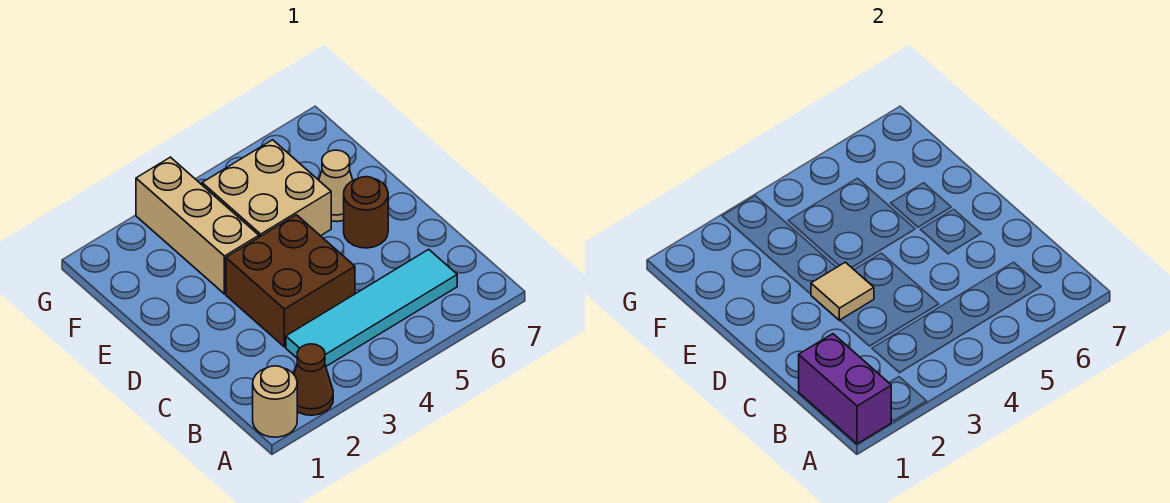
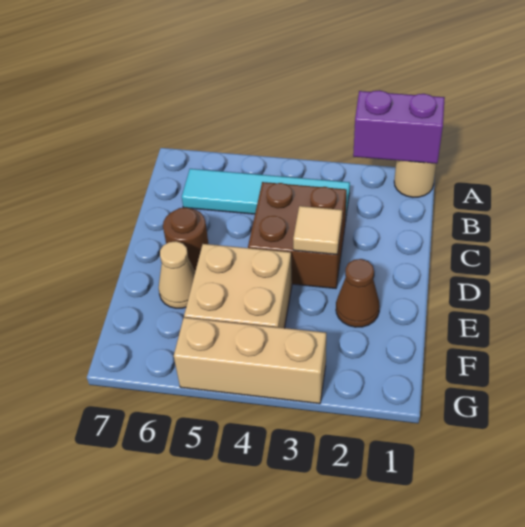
purple 1x2 brick [799,334,891,444] -> purple 1x2 brick turned to [353,90,445,164]
brown 1x1 cone [294,344,333,415] -> brown 1x1 cone moved to [336,259,380,327]
tan 1x3 brick [136,157,259,294] -> tan 1x3 brick turned to [174,318,326,404]

